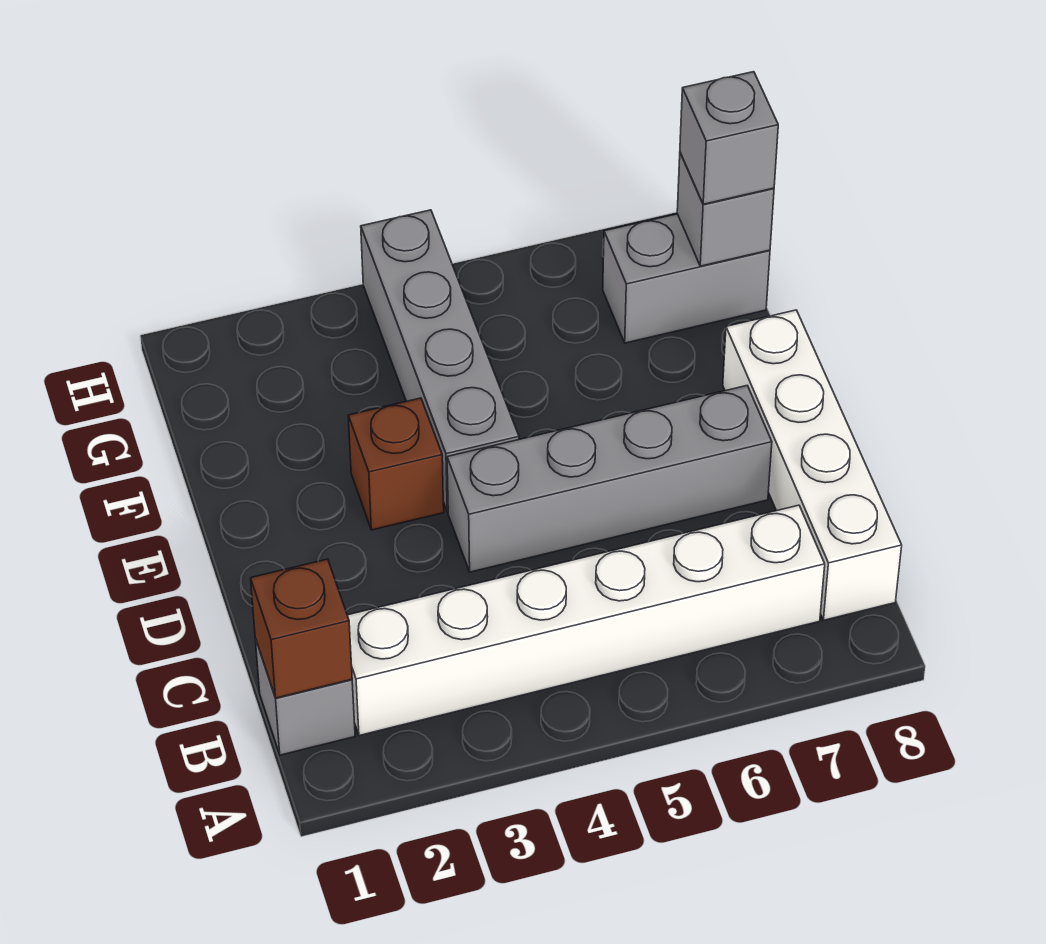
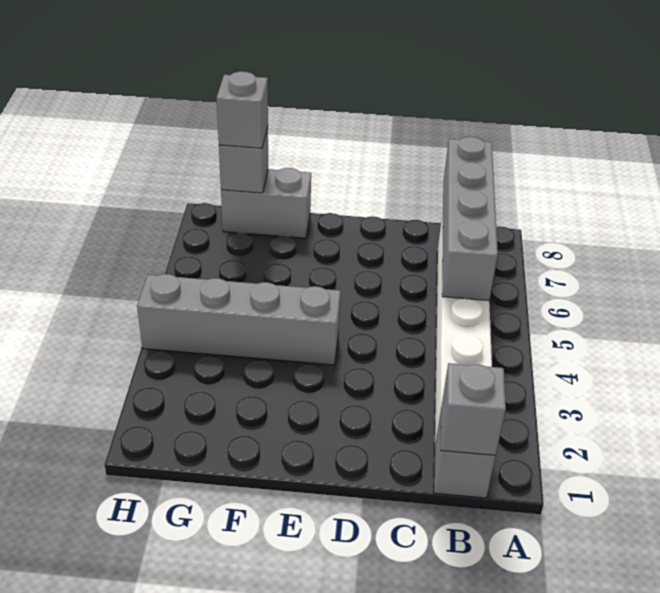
brown 1x1 brick [251,559,352,698] -> grey 1x1 brick [441,363,506,455]
white 1x4 brick [723,310,902,620] -> none
grey 1x4 brick [447,386,772,572] -> grey 1x4 brick moved to [442,137,498,301]
brown 1x1 brick [348,398,444,530] -> none
grey 1x2 brick [603,214,770,343] -> grey 1x2 brick turned to [221,168,311,238]

